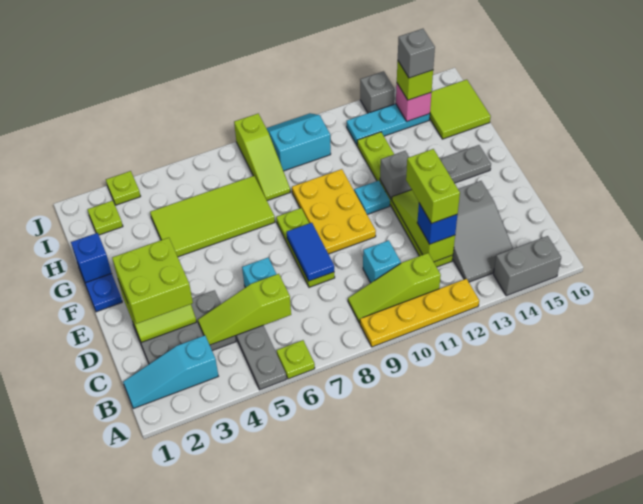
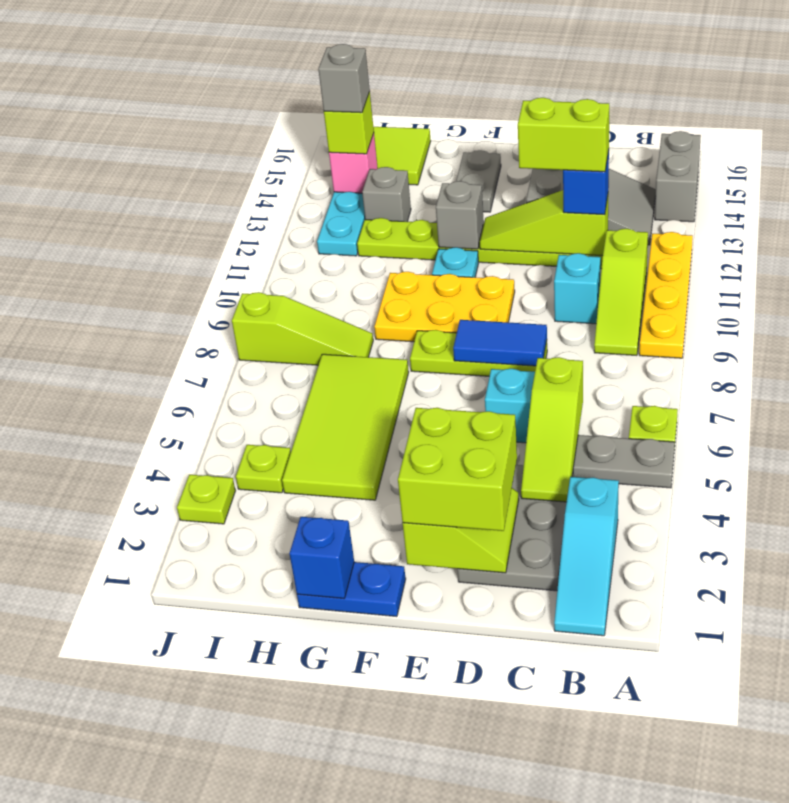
lime 1x1 plate [87,201,123,235] -> lime 1x1 plate moved to [236,445,291,493]
cyan 2x2 slope [266,113,331,171] -> none
grey 1x1 brick [360,71,395,113] -> grey 1x1 brick moved to [362,167,411,222]

